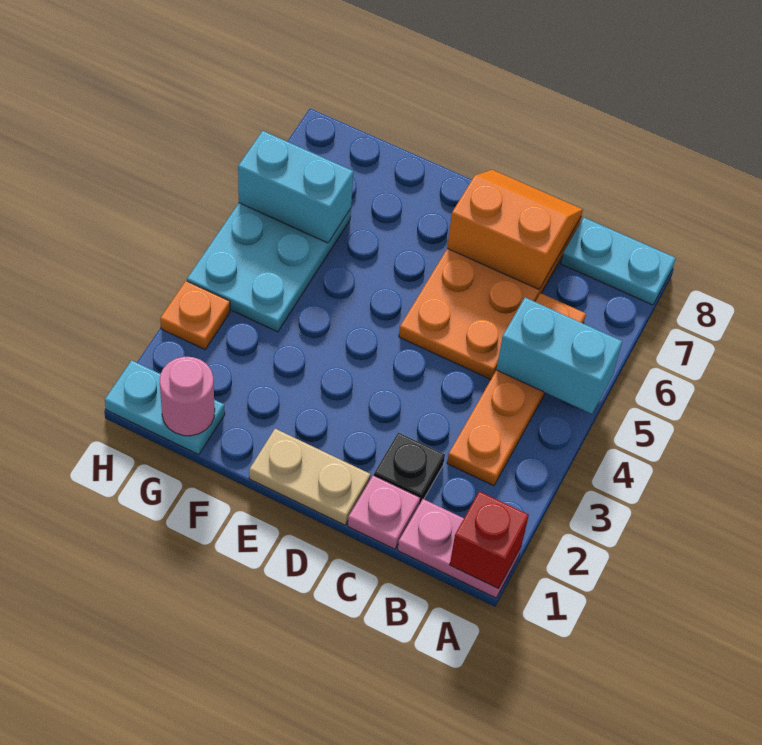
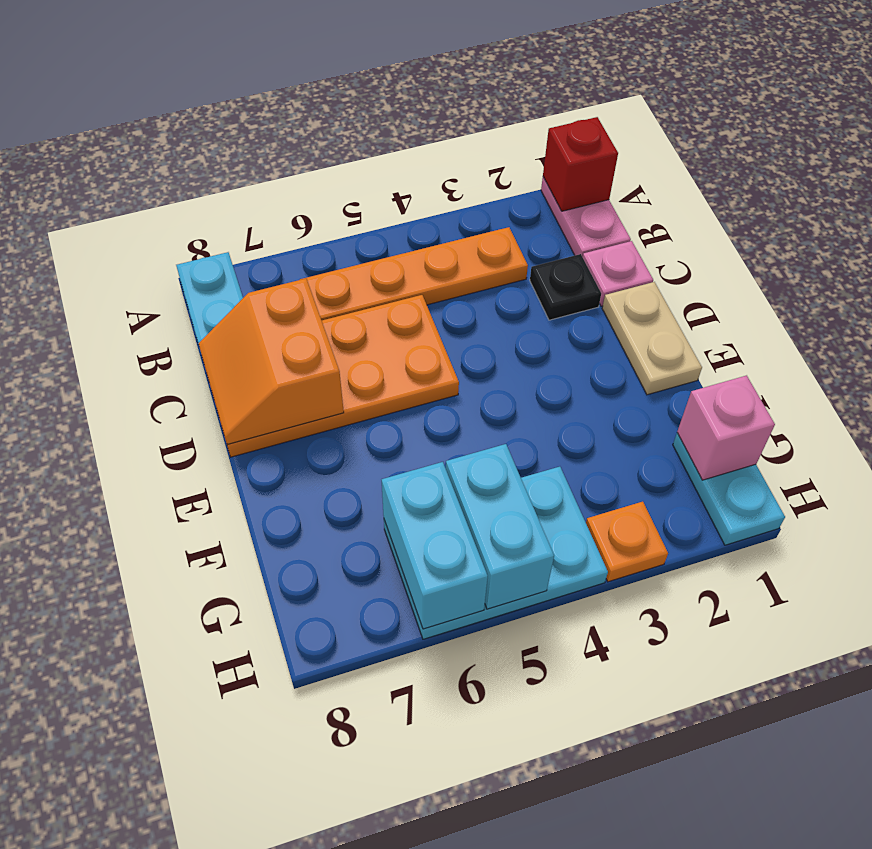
cyan 1x2 brick [496,298,622,414] -> cyan 1x2 brick moved to [446,444,554,609]
pink 1x1 round brick [160,357,215,436] -> pink 1x1 brick [677,375,775,480]

